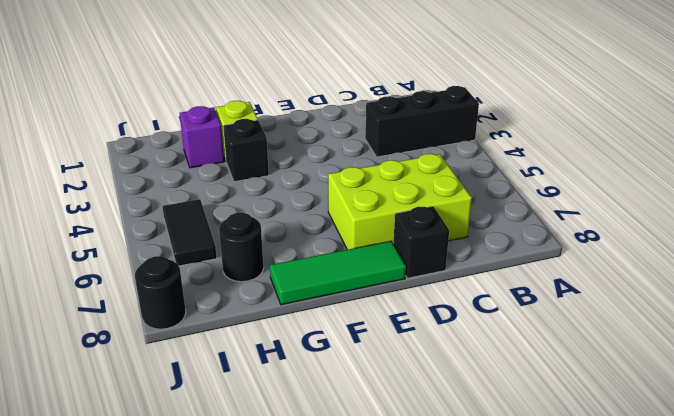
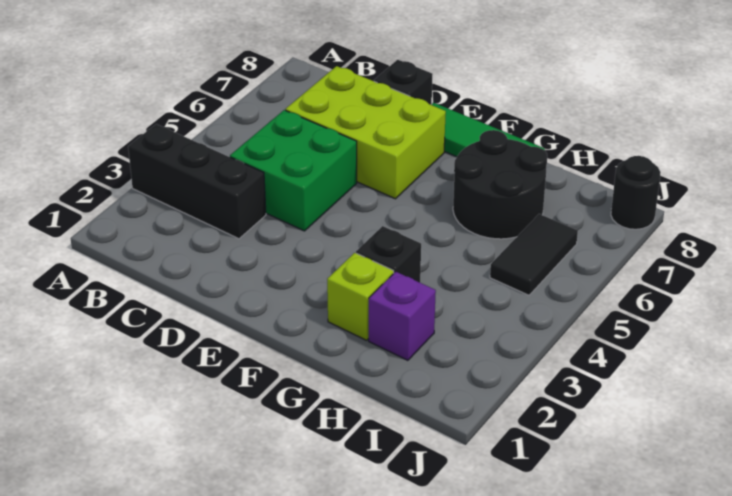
none -> green 2x2 brick [230,110,357,231]
black 1x1 round brick [219,213,264,282] -> black 2x2 round brick [453,130,547,239]

